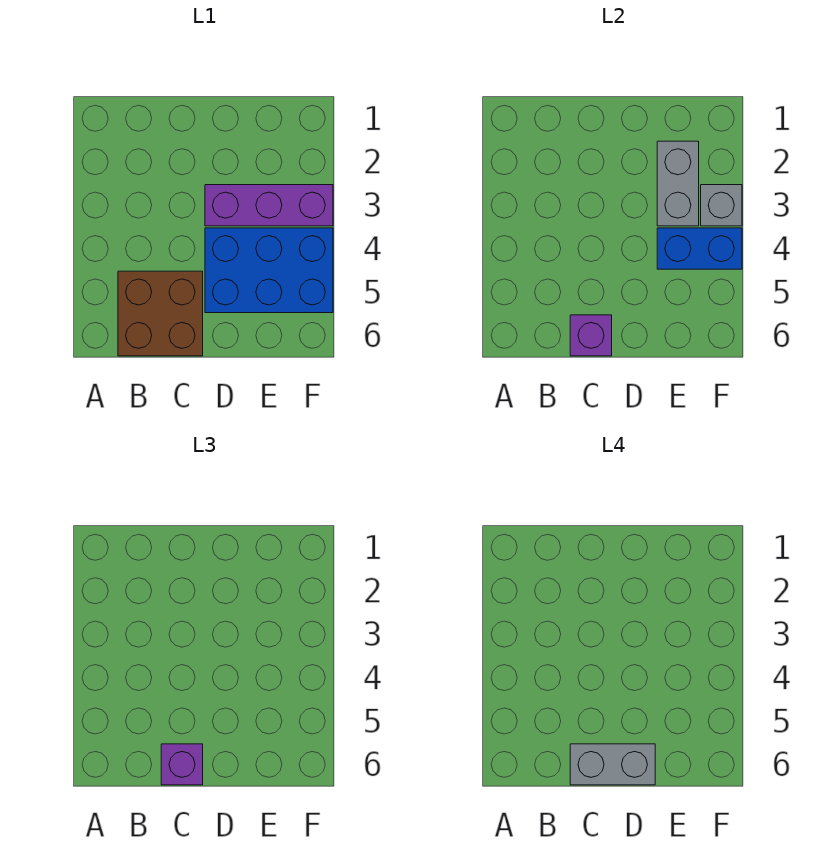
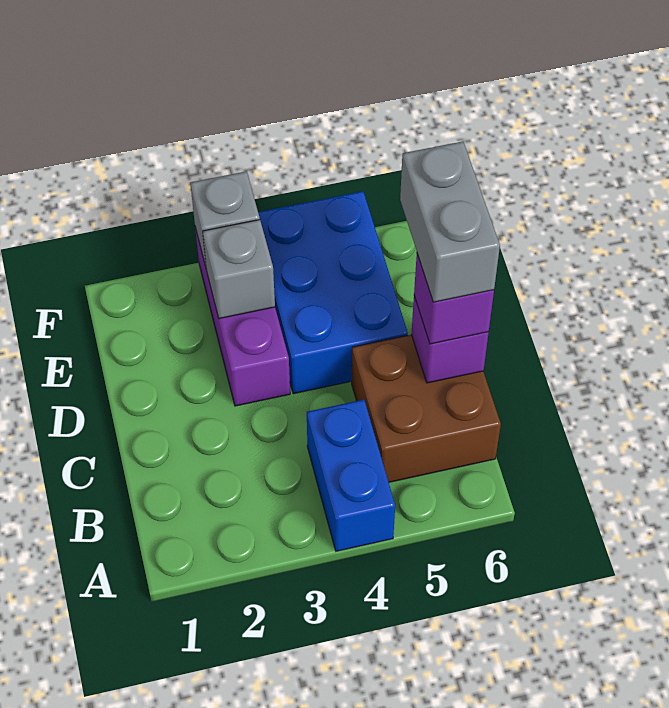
grey 1x2 brick [657,141,699,226] -> grey 1x1 brick [203,220,275,319]
blue 1x2 brick [657,228,742,269] -> blue 1x2 brick moved to [307,400,395,551]

